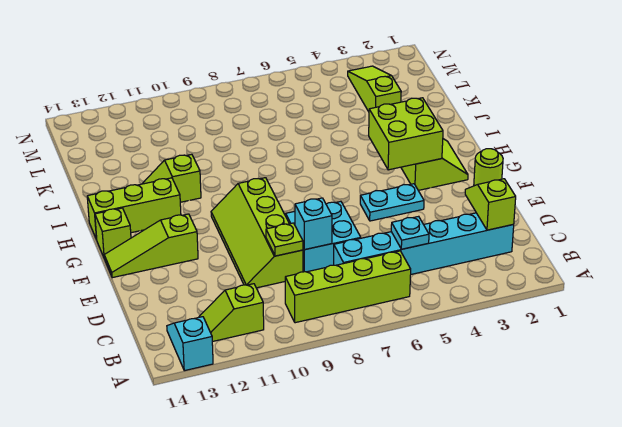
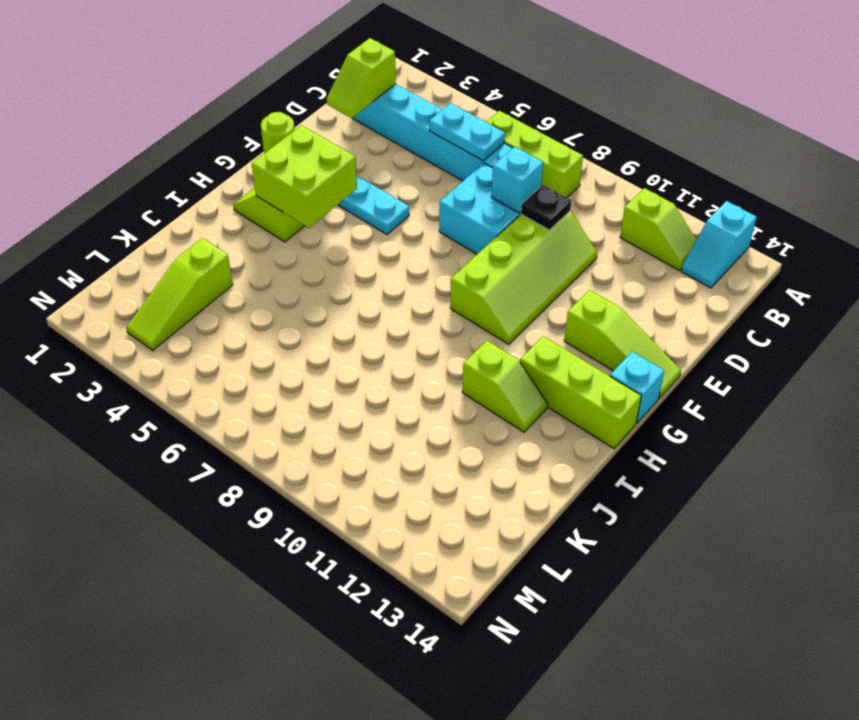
lime 1x4 brick [285,251,411,323] -> lime 1x3 brick [486,111,583,198]
cyan 1x1 plate [391,216,429,249] -> cyan 1x2 plate [429,103,505,161]
lime 1x1 plate [266,223,303,256] -> black 1x1 plate [521,185,571,230]
lime 1x1 brick [95,208,131,257] -> cyan 1x1 brick [610,352,664,423]

